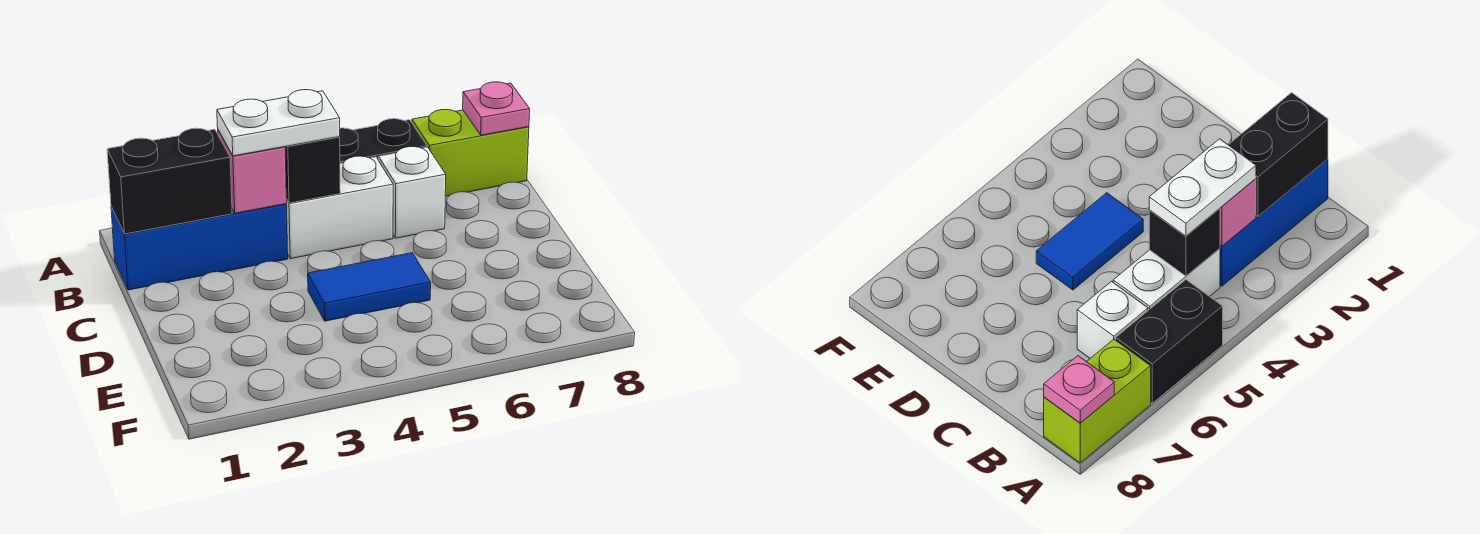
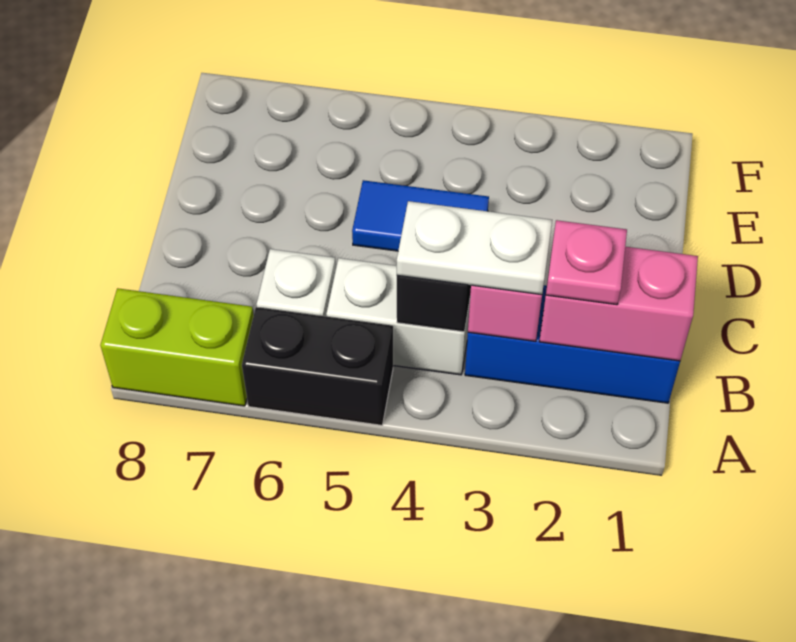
pink 1x1 plate [463,82,530,135] -> pink 1x1 plate moved to [546,220,627,305]
black 1x2 brick [107,128,232,234] -> pink 1x2 brick [539,247,698,361]

